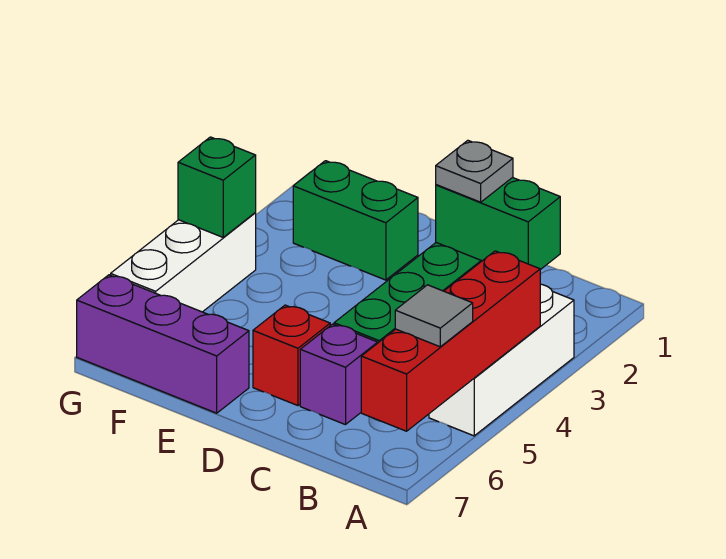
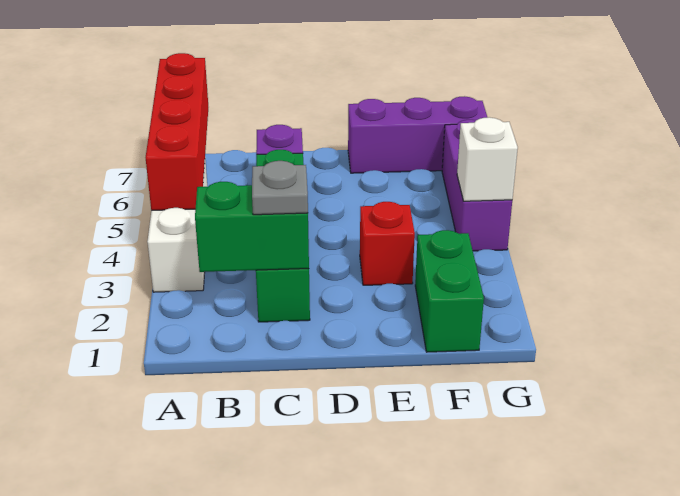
grey 1x1 tile [395,285,473,347] -> none
red 1x1 brick [253,305,330,406] -> red 1x1 brick moved to [360,202,415,285]
green 1x2 brick [293,161,418,280] -> green 1x2 brick turned to [415,230,484,352]
white 1x3 brick [111,213,256,312] -> purple 1x3 brick [442,120,512,251]
green 1x1 brick [178,137,256,237] -> white 1x1 brick [457,117,518,201]

